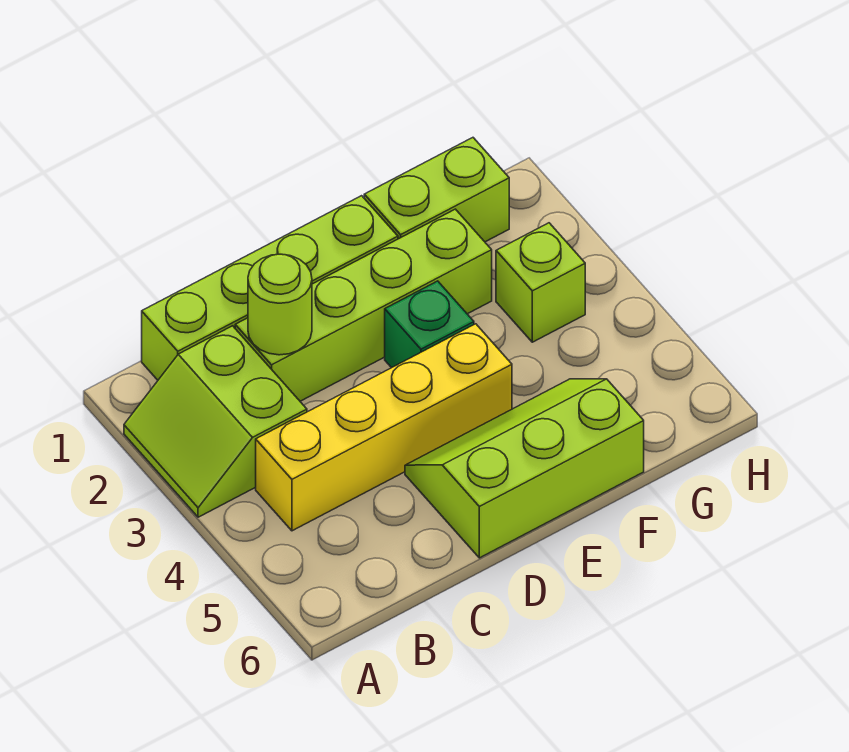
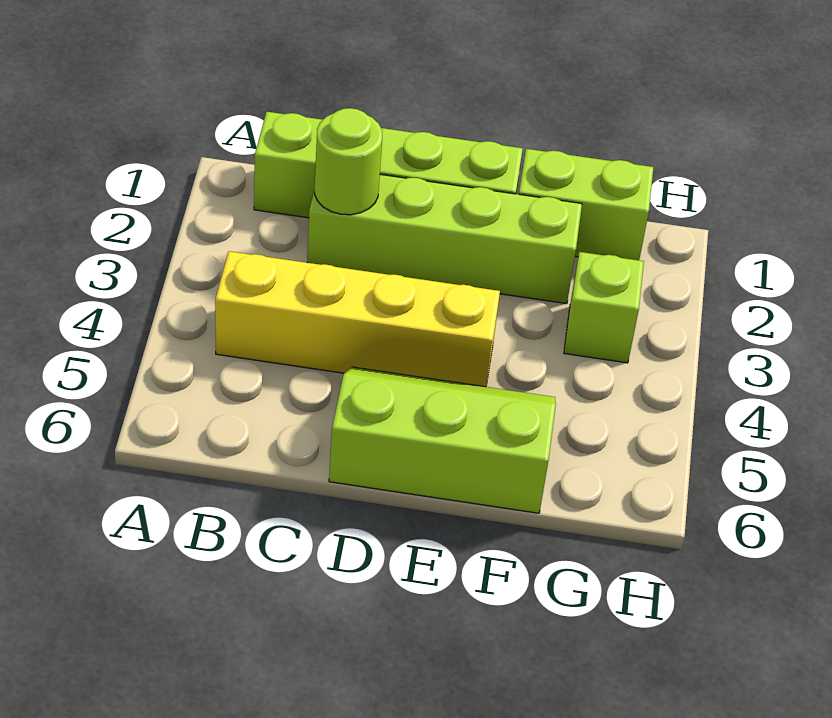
lime 2x2 slope [124,326,307,517] -> none
green 1x1 brick [385,281,474,368] -> none

